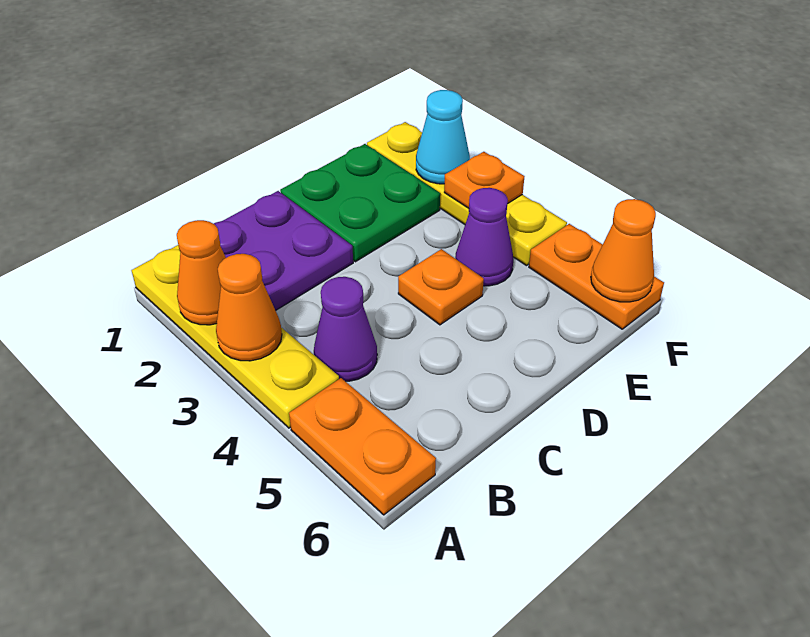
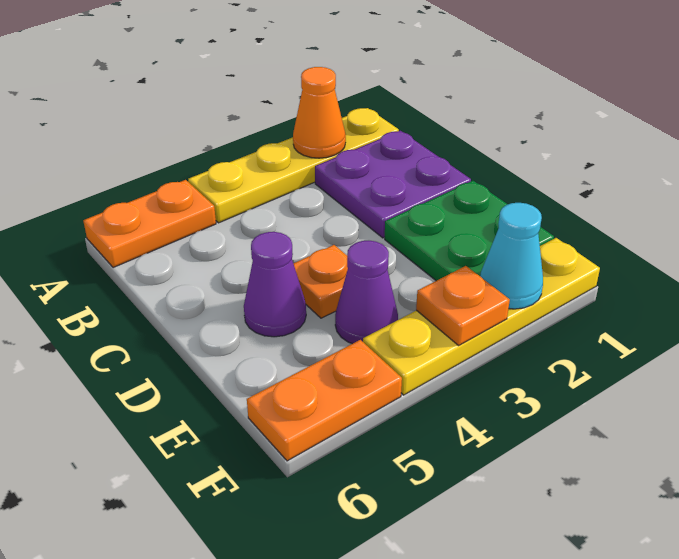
orange 1x1 cone [216,254,282,361] -> none
purple 1x1 cone [314,277,377,381] -> purple 1x1 cone moved to [244,232,306,337]
orange 1x1 cone [591,199,656,302] -> none

